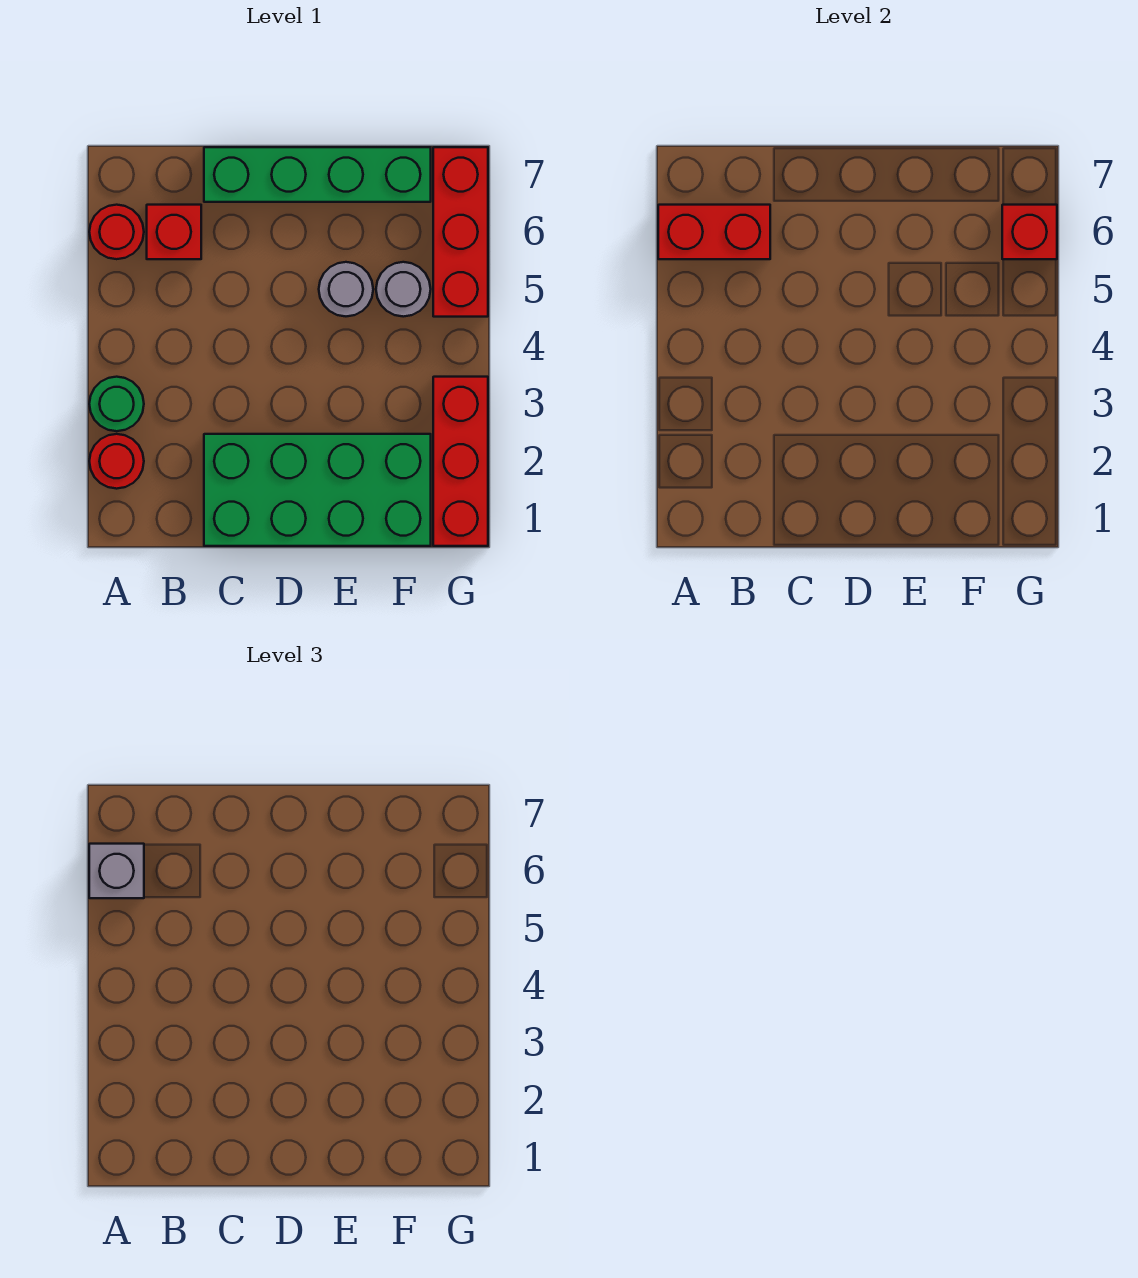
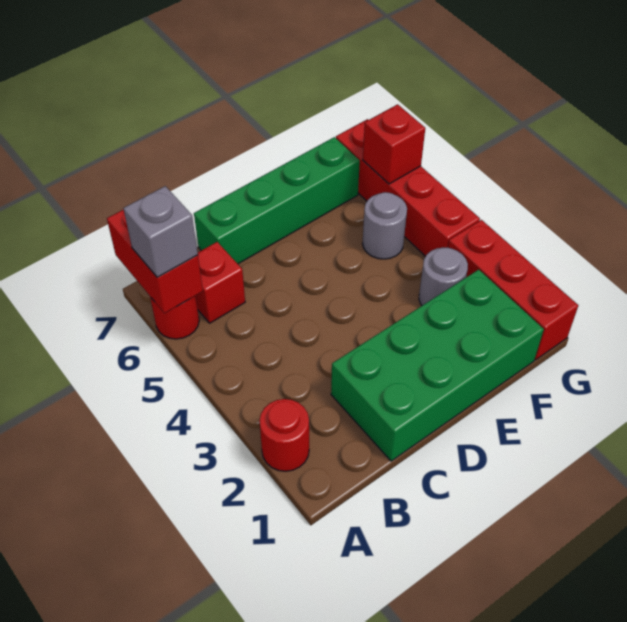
green 1x1 round brick [89,377,144,431] -> none
red 1x2 brick [658,205,770,259] -> red 1x2 brick turned to [107,210,203,313]
grey 1x1 round brick [319,262,373,316] -> grey 1x1 round brick moved to [419,248,468,305]
red 1x3 brick [433,147,488,317] -> red 1x4 brick [336,119,480,256]

